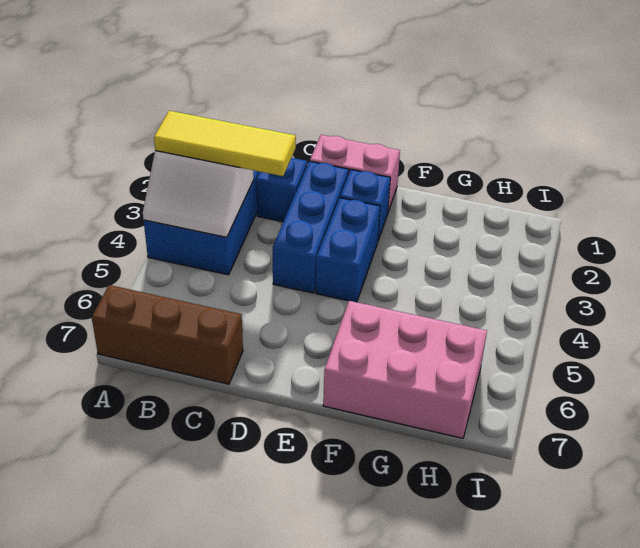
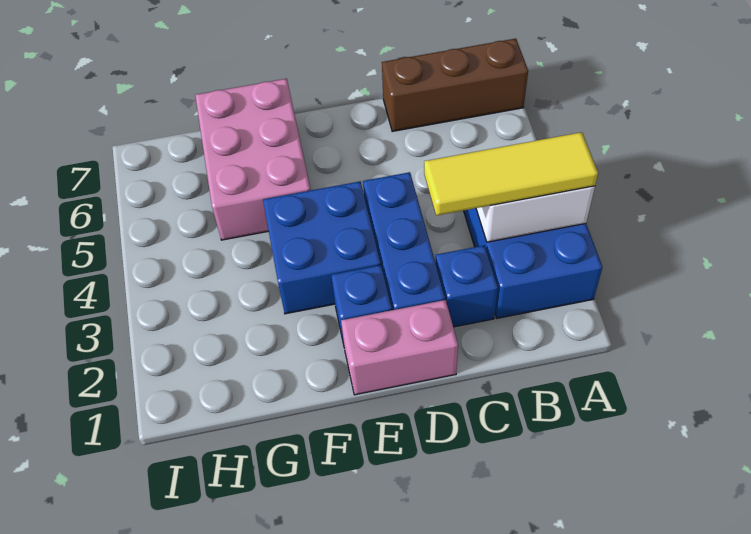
blue 1x2 brick [316,198,380,302] -> blue 2x2 brick [263,181,381,314]
pink 2x3 brick [323,301,487,438] -> pink 2x3 brick turned to [195,79,311,240]

